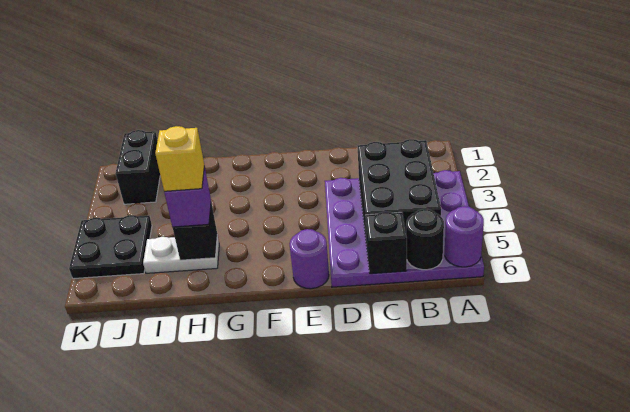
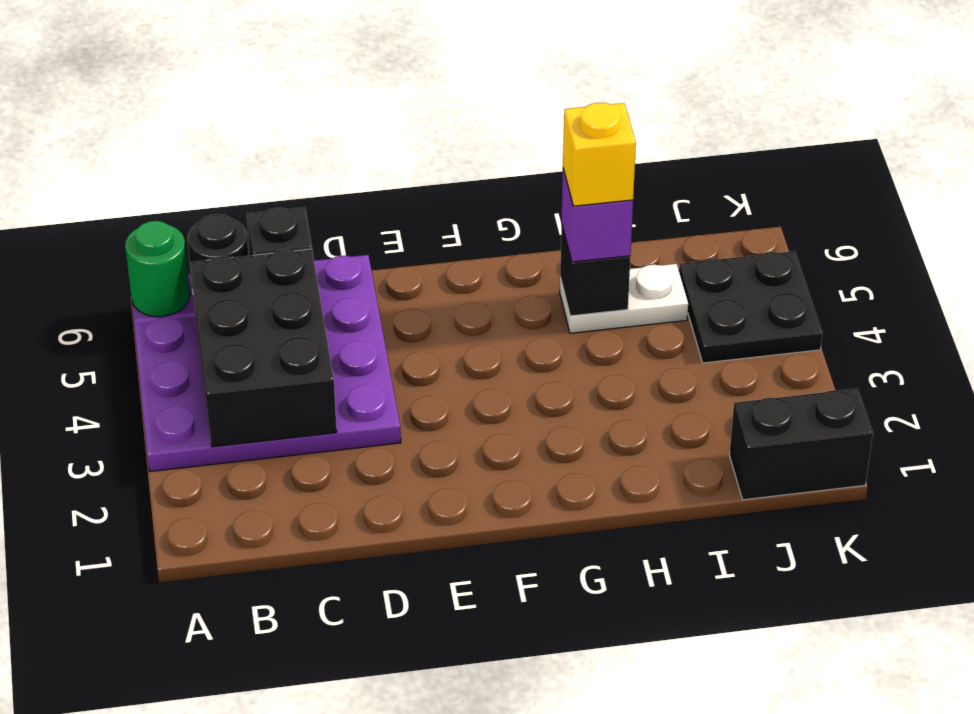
purple 1x1 round brick [445,206,484,267] -> green 1x1 round brick [125,221,190,317]
purple 1x1 round brick [290,229,329,289] -> none
black 1x2 brick [116,130,160,204] -> black 1x2 brick turned to [729,389,873,500]

